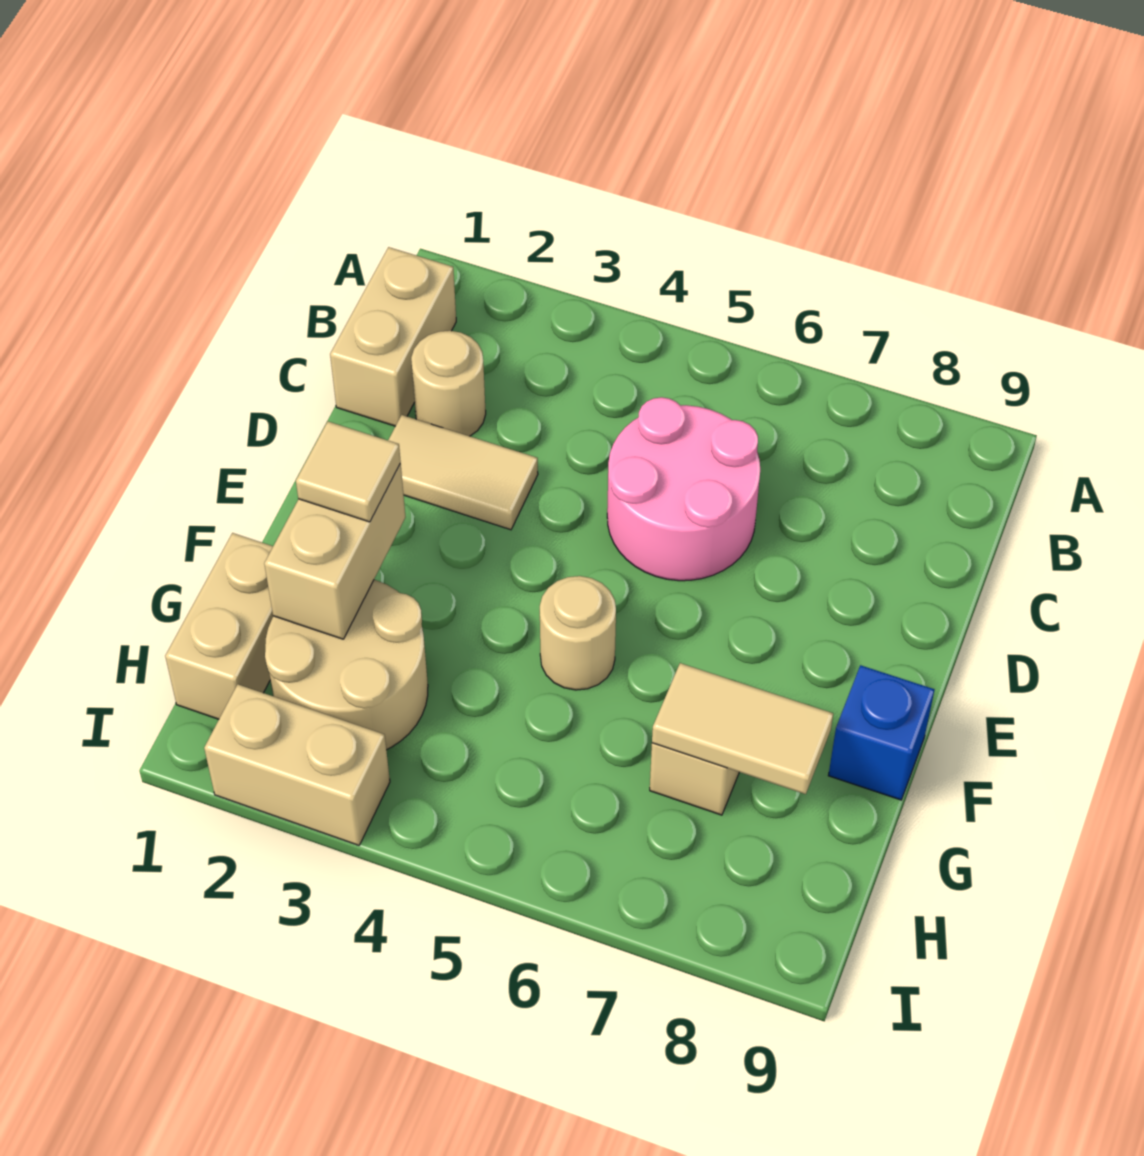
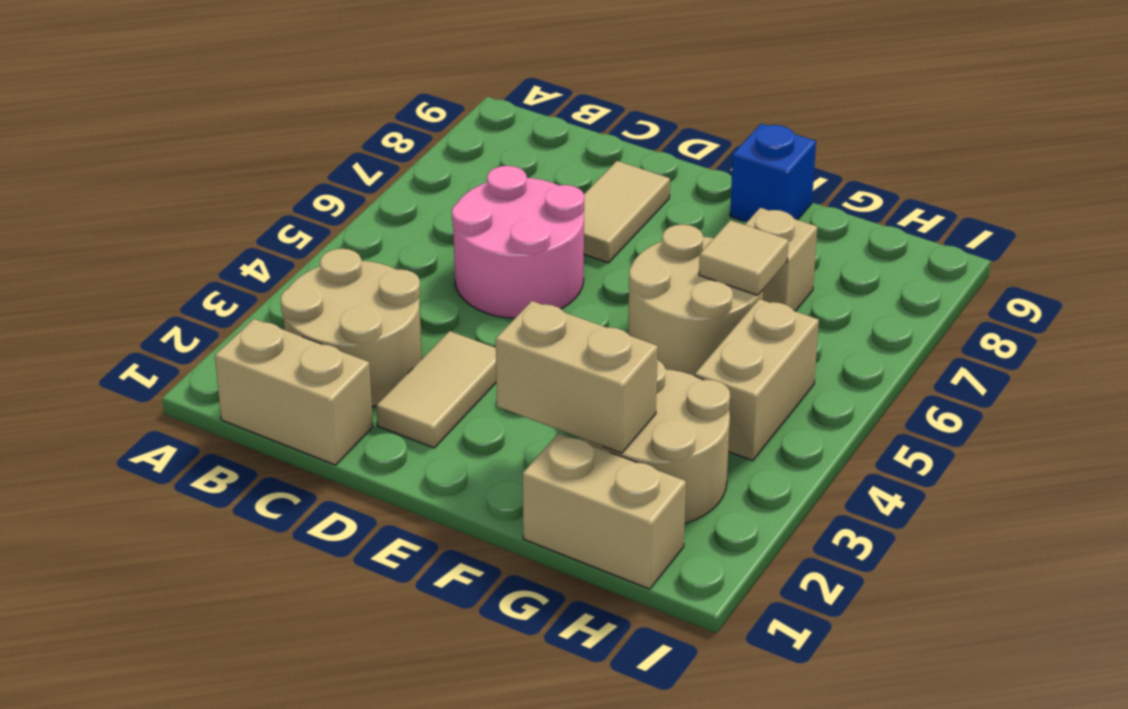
tan 1x1 round brick [411,331,486,436] -> tan 2x2 round brick [281,249,422,407]
tan 1x1 tile [296,422,401,522] -> tan 1x1 tile moved to [699,220,789,295]
tan 1x1 round brick [540,576,616,690] -> tan 2x2 round brick [628,224,764,376]
tan 1x2 tile [652,663,833,794] -> tan 1x2 tile moved to [584,161,670,263]
tan 1x2 brick [204,684,390,845] -> tan 1x2 brick moved to [695,299,819,461]

